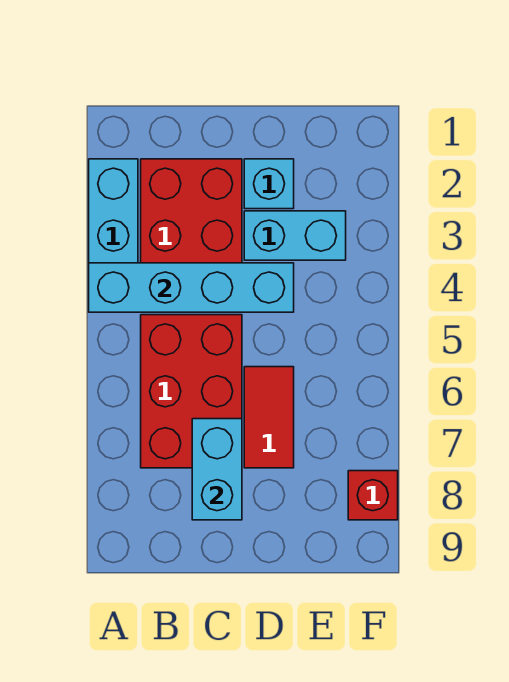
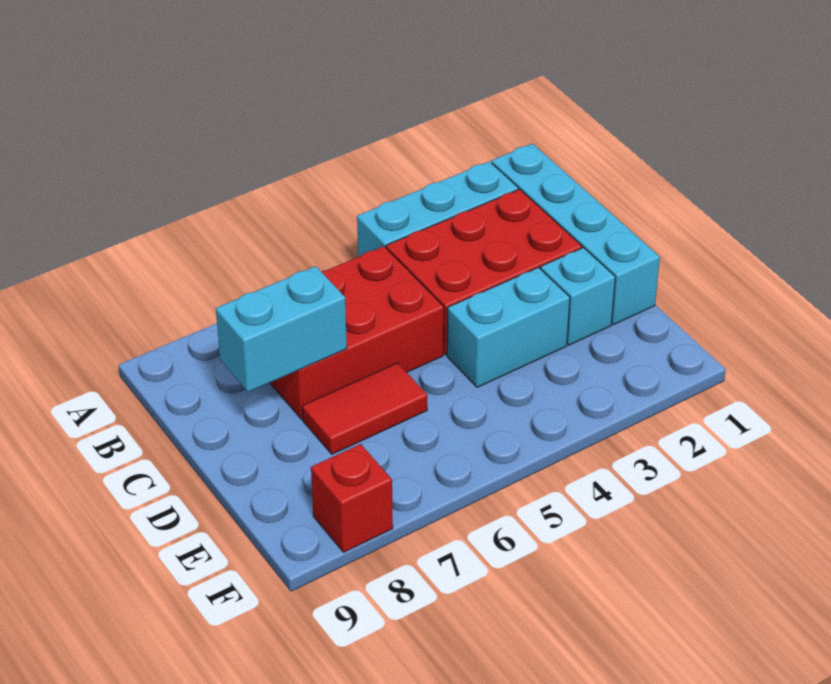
cyan 1x4 brick [89,263,294,312] -> cyan 1x4 brick moved to [492,144,660,325]
cyan 1x2 brick [244,211,346,260] -> cyan 1x2 brick turned to [447,268,570,387]

